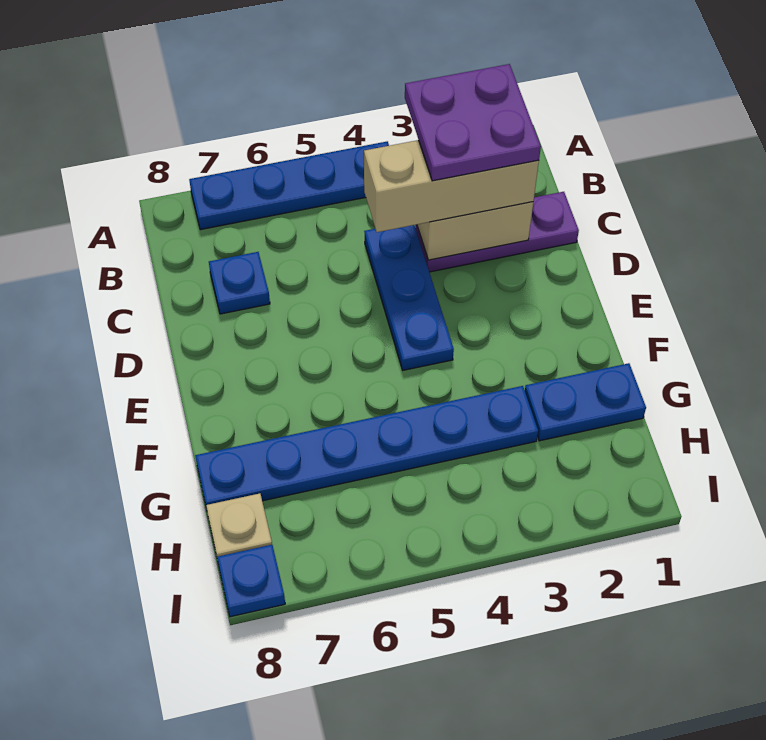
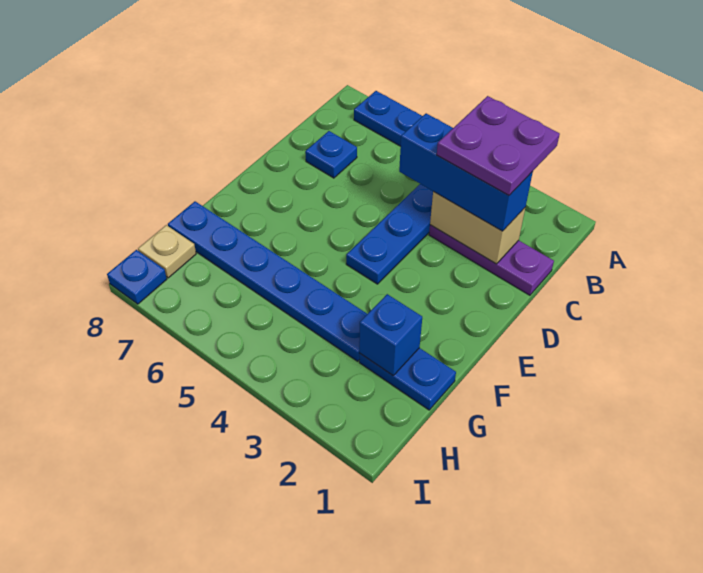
tan 1x3 brick [364,140,539,232] -> blue 1x3 brick [399,113,533,231]
none -> blue 1x1 brick [359,294,422,375]

